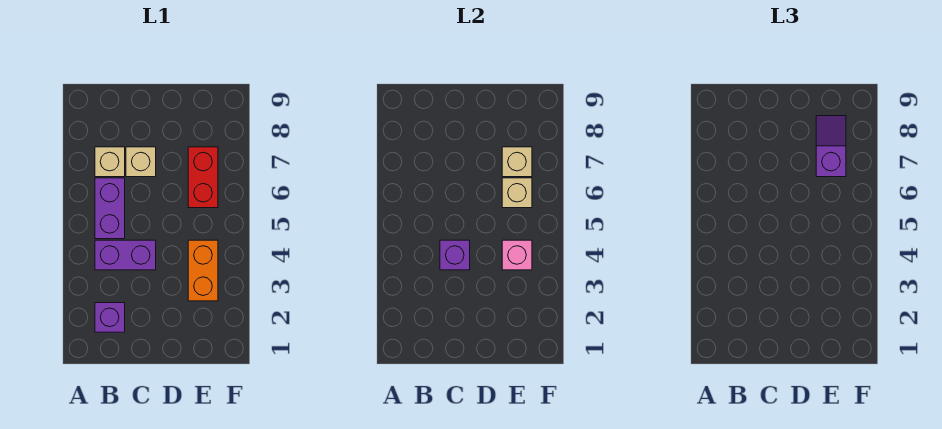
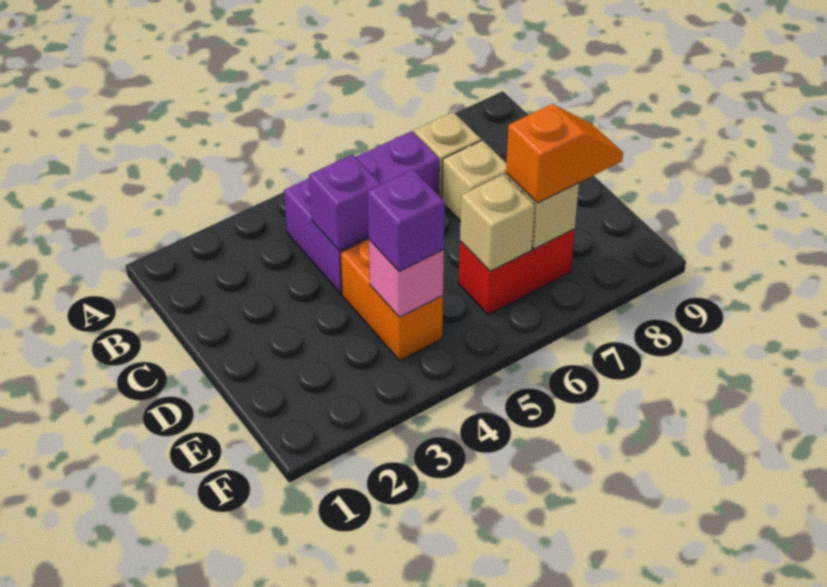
purple 1x1 brick [95,303,125,332] -> purple 1x1 brick moved to [368,169,445,271]
orange 1x2 brick [188,240,218,301] -> orange 1x2 brick turned to [340,239,443,360]
purple 1x2 slope [816,116,846,177] -> orange 1x2 slope [506,104,623,203]

